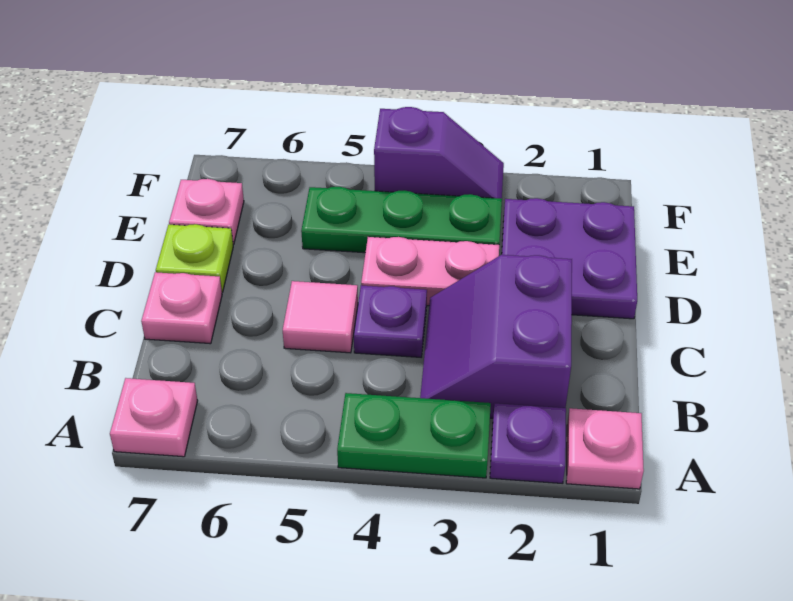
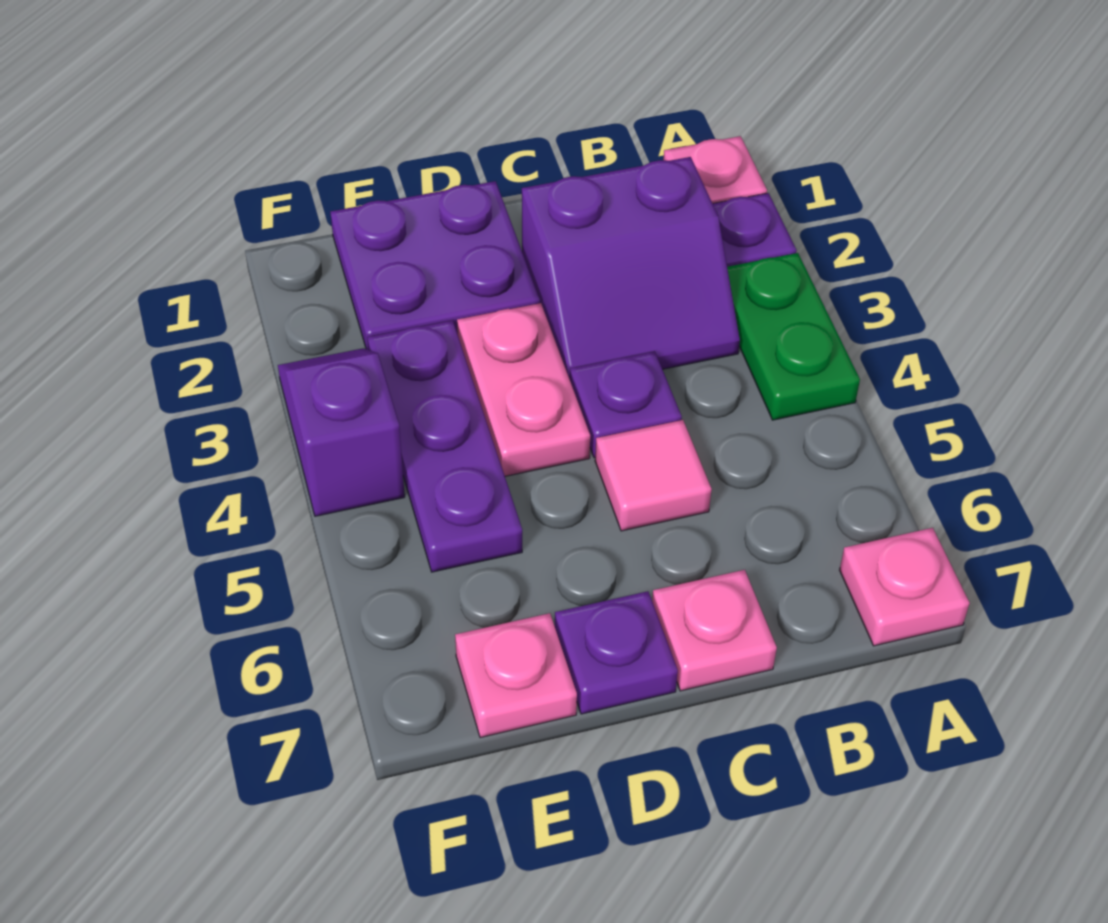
lime 1x1 plate [156,224,233,292] -> purple 1x1 plate [555,591,678,714]
green 1x3 plate [301,187,502,253] -> purple 1x3 plate [367,320,522,572]

